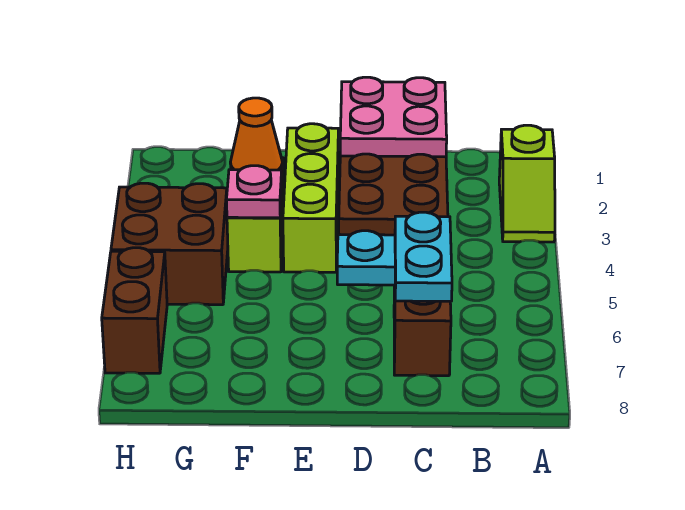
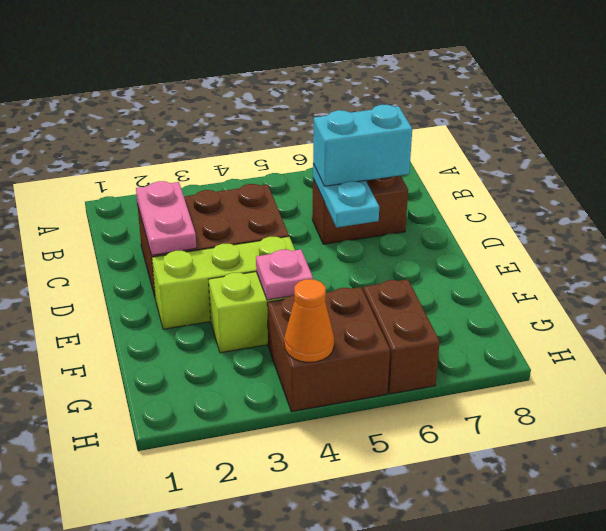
lime 1x2 slope [499,125,555,242] -> none
pink 2x2 plate [340,77,447,157] -> pink 1x2 plate [136,181,196,255]
cyan 1x2 plate [395,212,452,301] -> cyan 1x2 brick [313,105,412,186]
orange 1x1 cone [230,98,283,172] -> orange 1x1 cone moved to [284,279,334,362]
brown 1x2 brick [102,248,167,373] -> brown 1x2 brick turned to [363,279,440,394]

